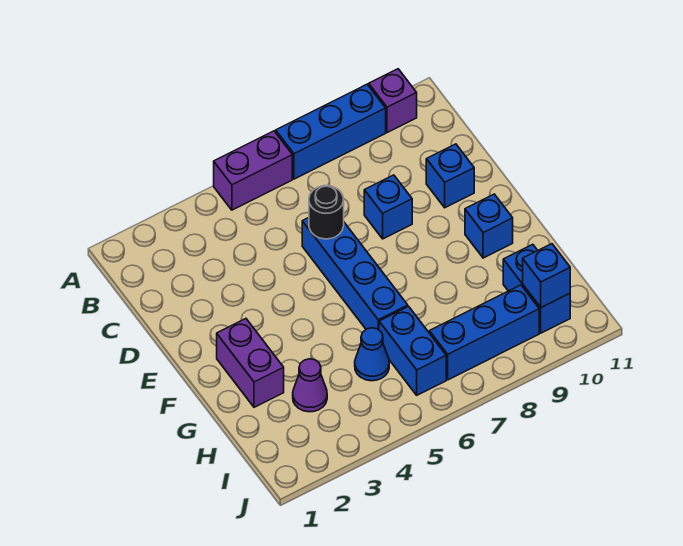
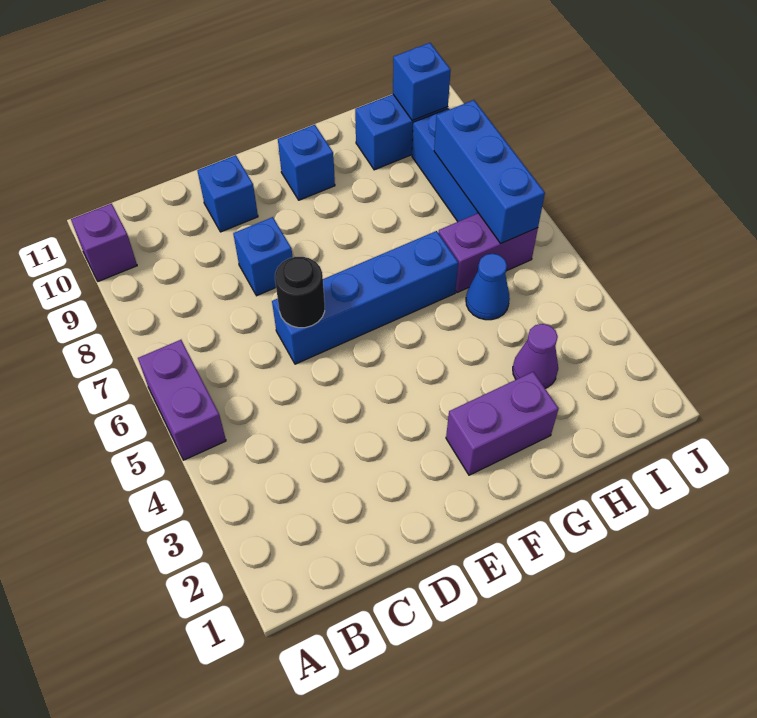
blue 1x3 brick [276,84,386,179] -> blue 1x3 brick moved to [434,100,545,243]
blue 1x2 brick [379,306,446,395] -> purple 1x2 brick [438,213,538,293]

